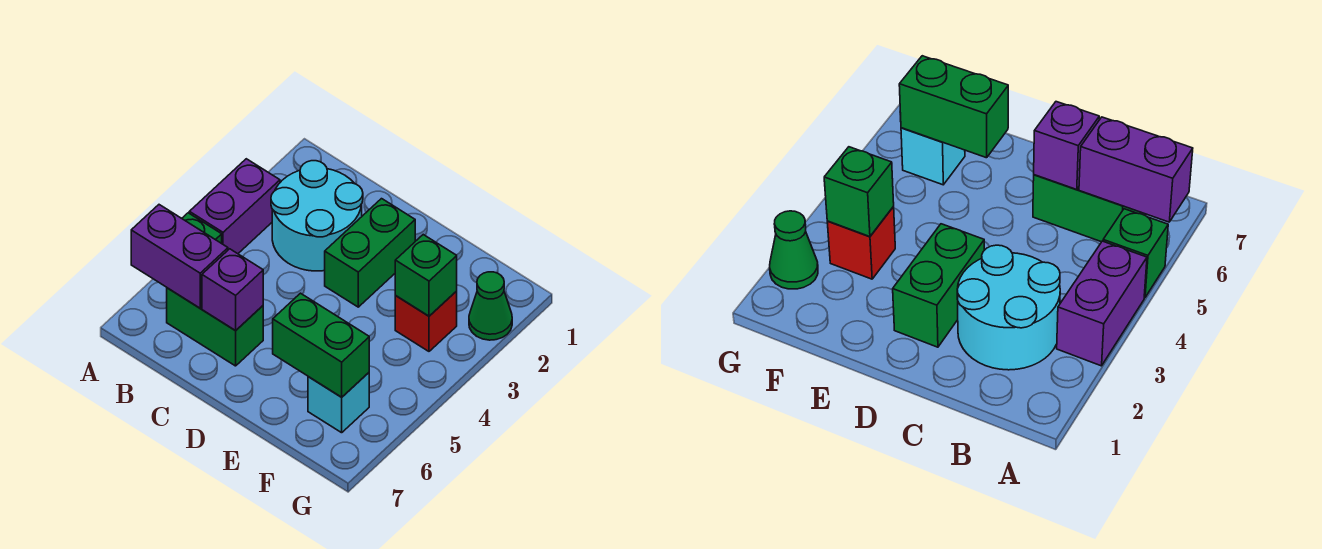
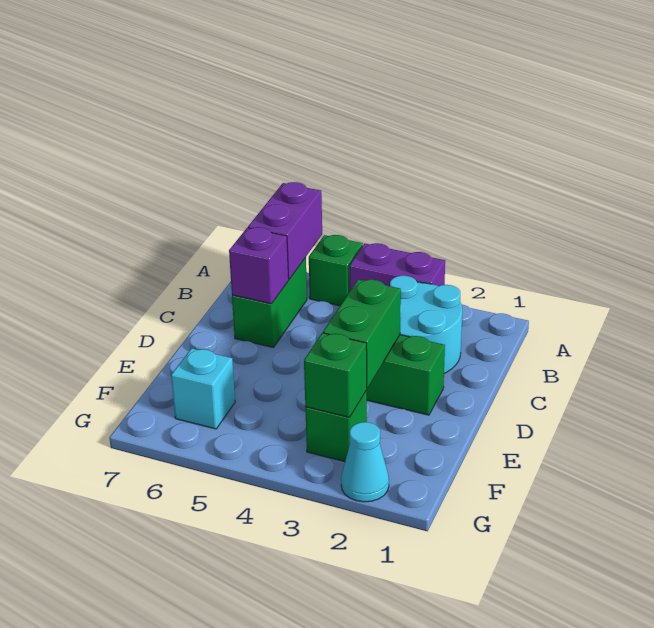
green 1x2 brick [273,293,369,397] -> green 1x2 brick moved to [323,279,401,388]
red 1x1 brick [395,291,457,351] -> green 1x1 brick [305,390,367,462]
green 1x1 cone [469,272,512,340] -> cyan 1x1 cone [341,422,389,502]

